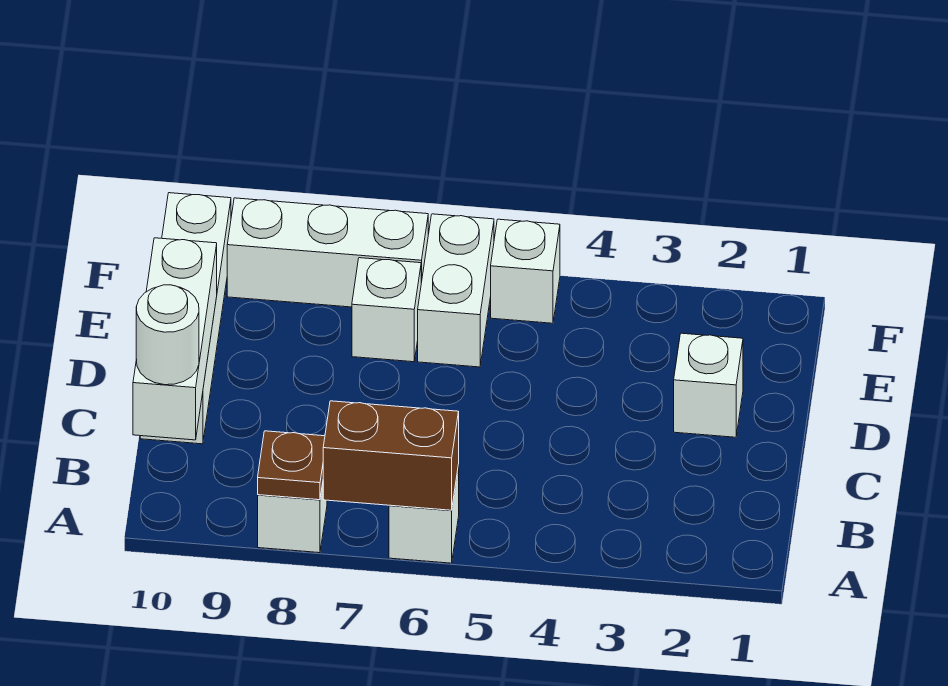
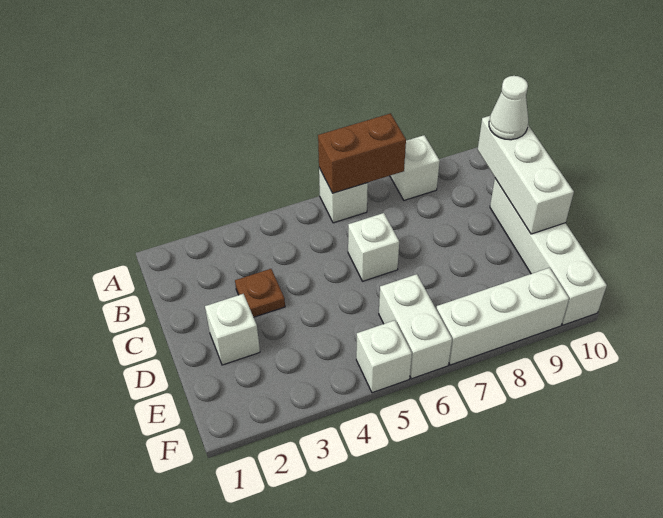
brown 1x1 plate [258,431,325,500] -> brown 1x1 plate moved to [235,269,285,317]
white 1x1 round brick [136,285,199,385] -> white 1x1 cone [489,76,528,140]
white 1x1 brick [352,258,421,362] -> white 1x1 brick moved to [348,213,399,281]

